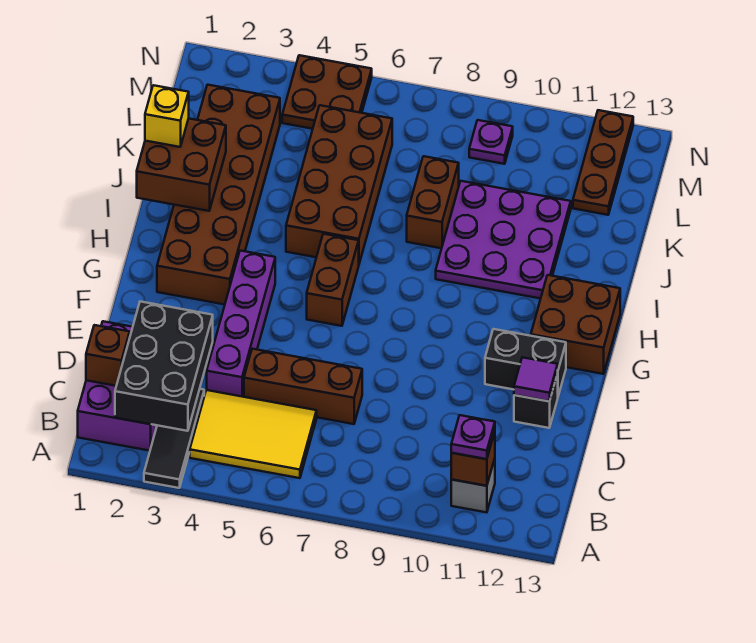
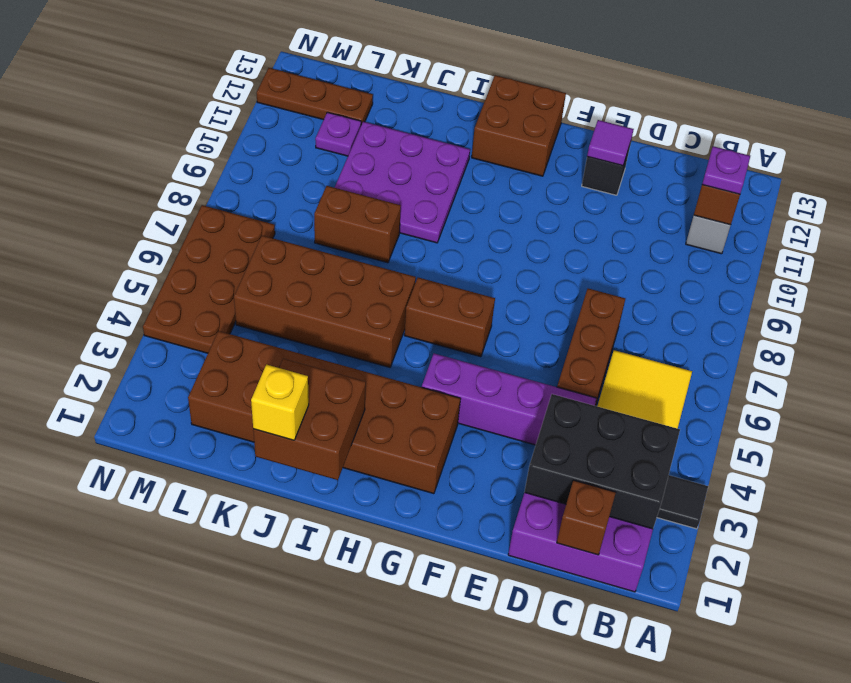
black 1x2 brick [485,329,566,396] -> none
brown 2x2 plate [282,55,372,129] -> brown 2x4 plate [143,205,275,353]
purple 1x1 plate [469,120,513,164] -> purple 1x1 plate moved to [315,112,361,156]

